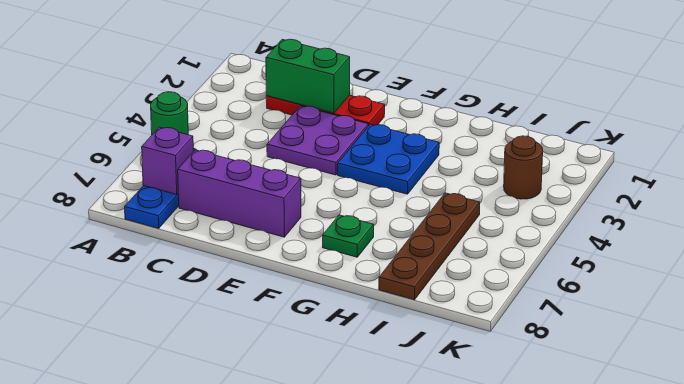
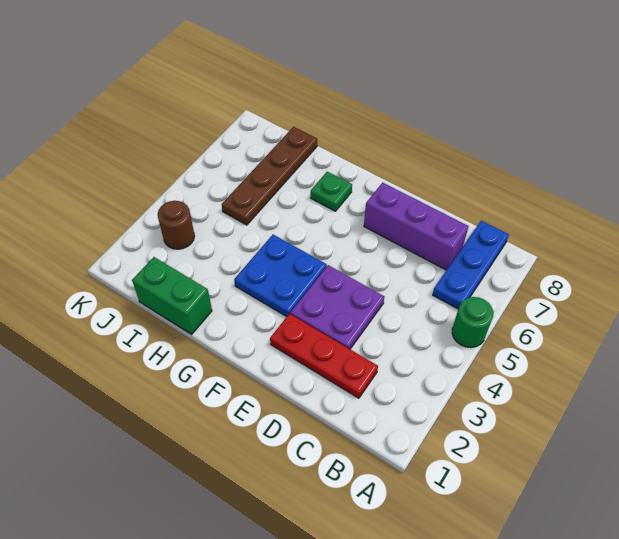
purple 1x1 brick [142,127,193,194] -> none
green 1x2 brick [266,39,350,113] -> green 1x2 brick moved to [132,257,212,334]

